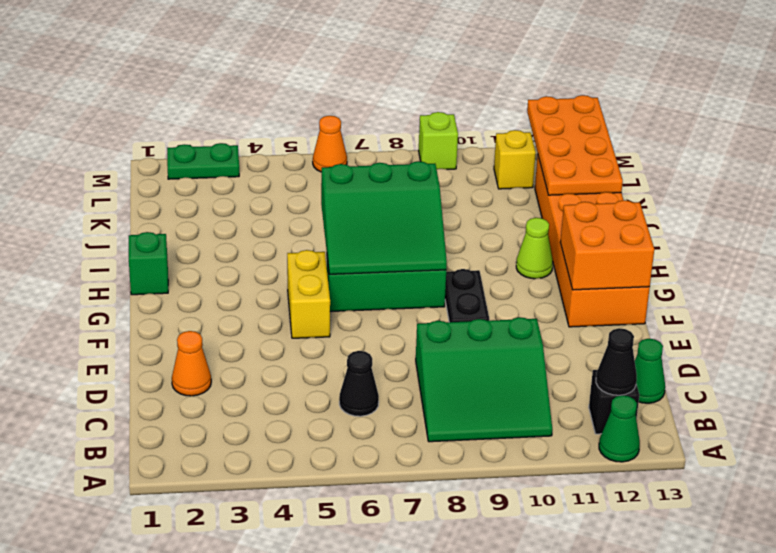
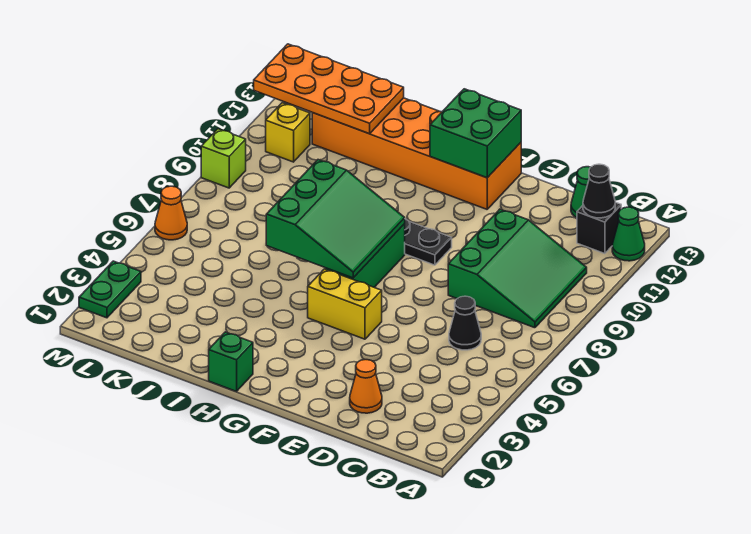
orange 2x2 brick [560,200,654,290] -> green 2x2 brick [430,89,521,178]
lime 1x1 cone [516,218,553,279] -> none

